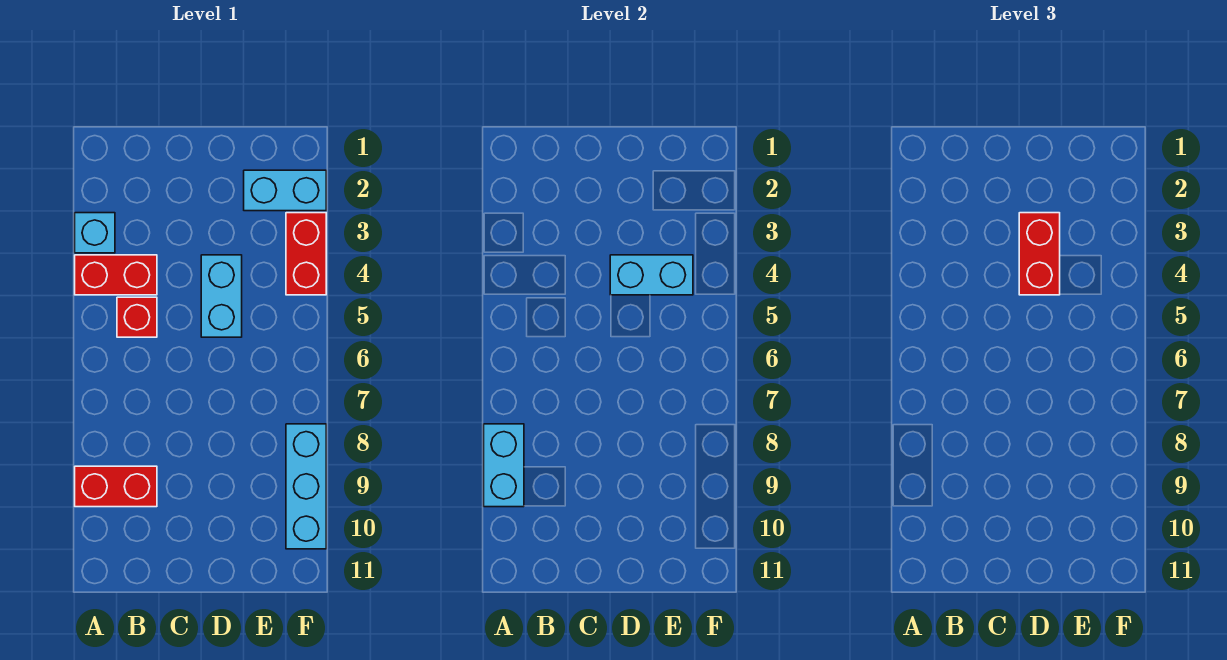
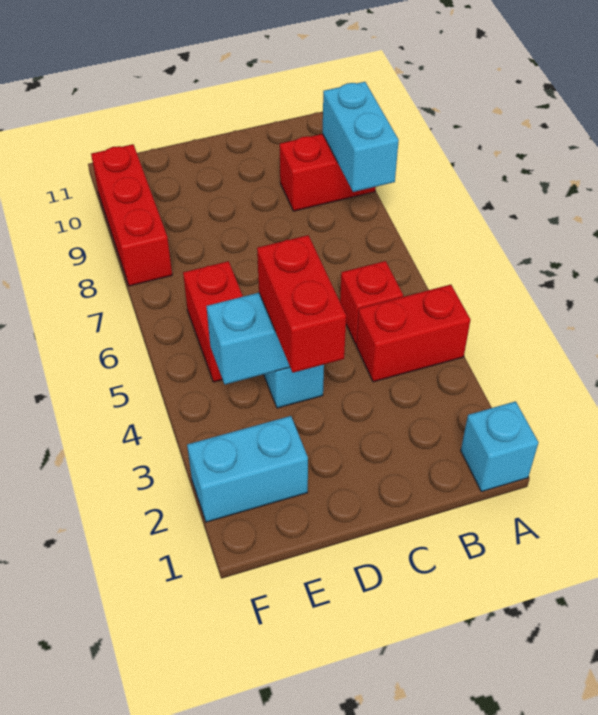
cyan 1x1 brick [75,213,115,253] -> cyan 1x1 brick moved to [461,401,538,492]
red 1x2 brick [286,213,326,295] -> red 1x2 brick moved to [183,261,243,382]
cyan 1x3 brick [286,424,326,549] -> red 1x3 brick [91,144,172,286]

